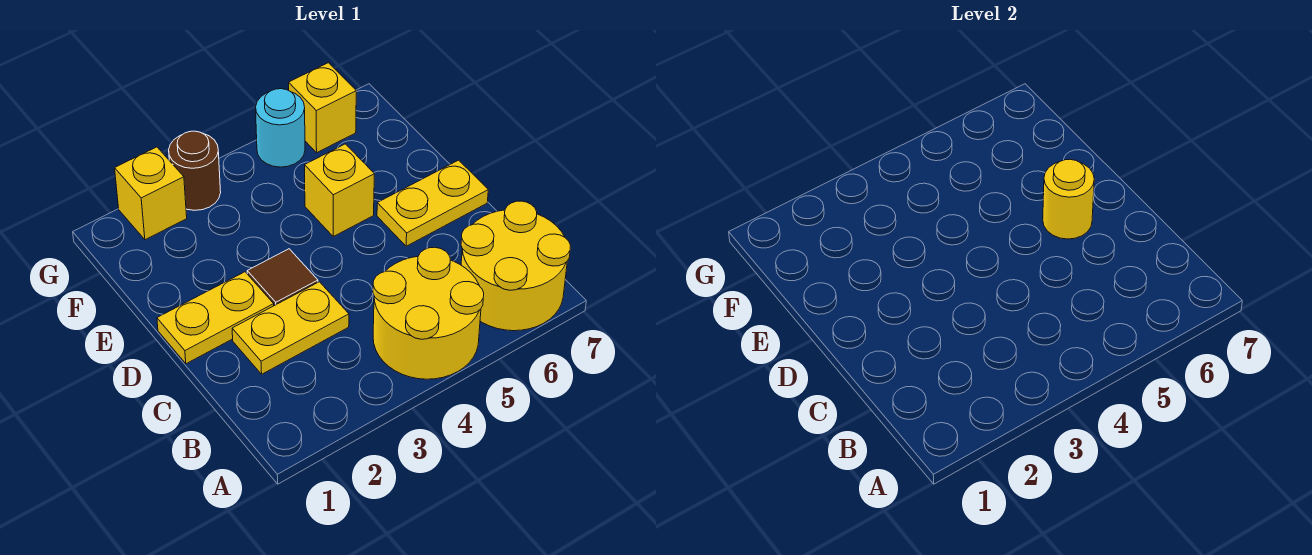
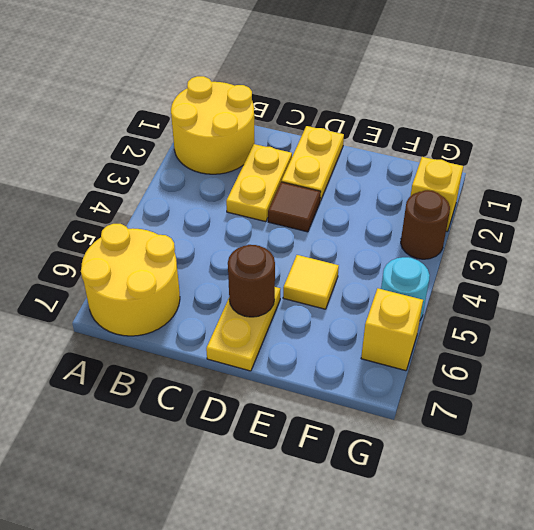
yellow 2x2 round brick [373,247,484,379] -> yellow 2x2 round brick moved to [171,76,255,174]
yellow 1x1 round brick [1043,159,1094,239] -> brown 1x1 round brick [228,245,275,317]
yellow 1x1 brick [305,144,374,236] -> yellow 1x1 tile [283,255,339,309]

